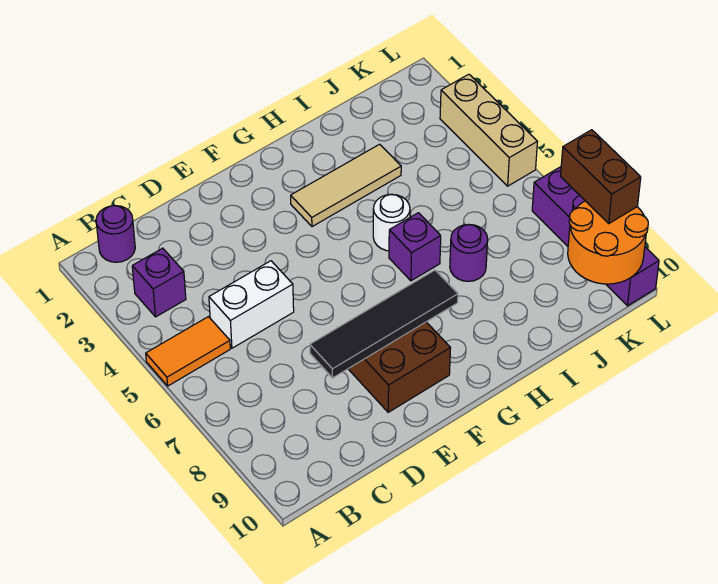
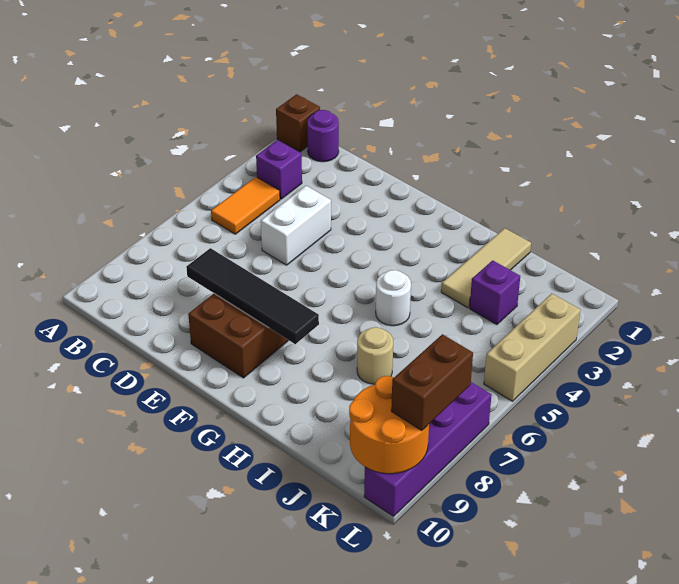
none -> brown 1x1 brick [276,94,320,152]
orange 1x2 tile [146,317,230,386] -> orange 1x2 tile turned to [211,177,280,234]
white 1x2 brick [209,261,294,348] -> white 1x2 brick turned to [261,186,331,265]
tan 1x3 tile [291,144,401,227] -> tan 1x3 tile turned to [441,228,531,308]
purple 1x1 brick [389,213,441,281] -> purple 1x1 brick moved to [470,260,520,325]
purple 1x1 round brick [450,224,488,281] -> tan 1x1 round brick [357,327,393,384]

